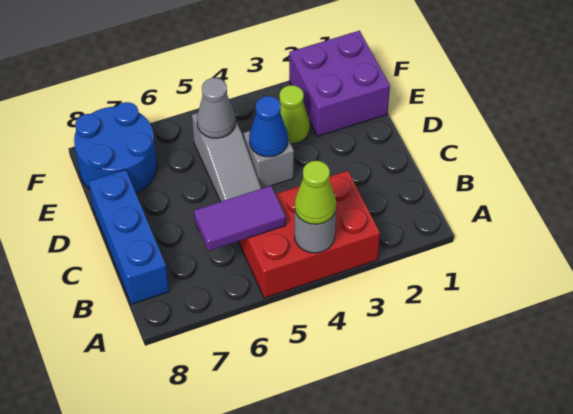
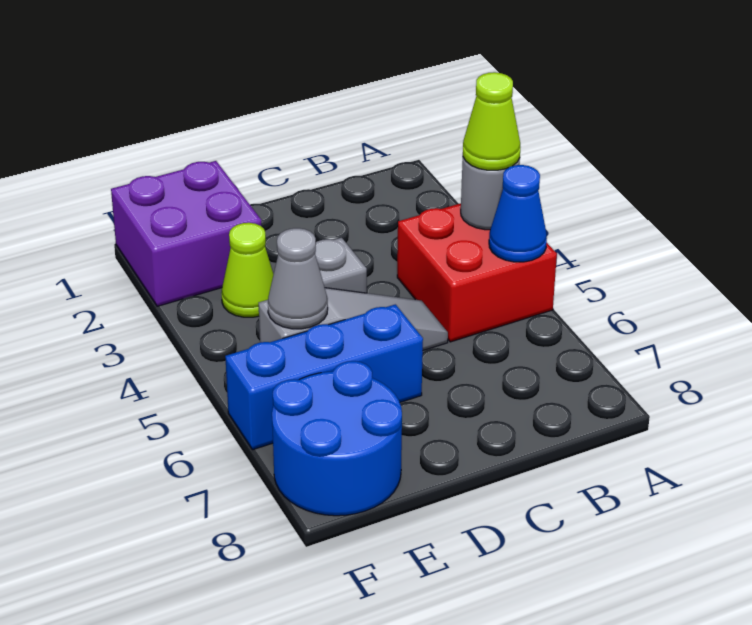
red 2x3 brick [238,171,380,298] -> red 2x2 brick [397,203,557,342]
purple 1x2 tile [194,186,286,251] -> none
blue 1x3 brick [89,170,169,304] -> blue 1x3 brick moved to [225,304,423,450]
blue 1x1 cone [249,96,288,157] -> blue 1x1 cone moved to [489,165,547,262]

